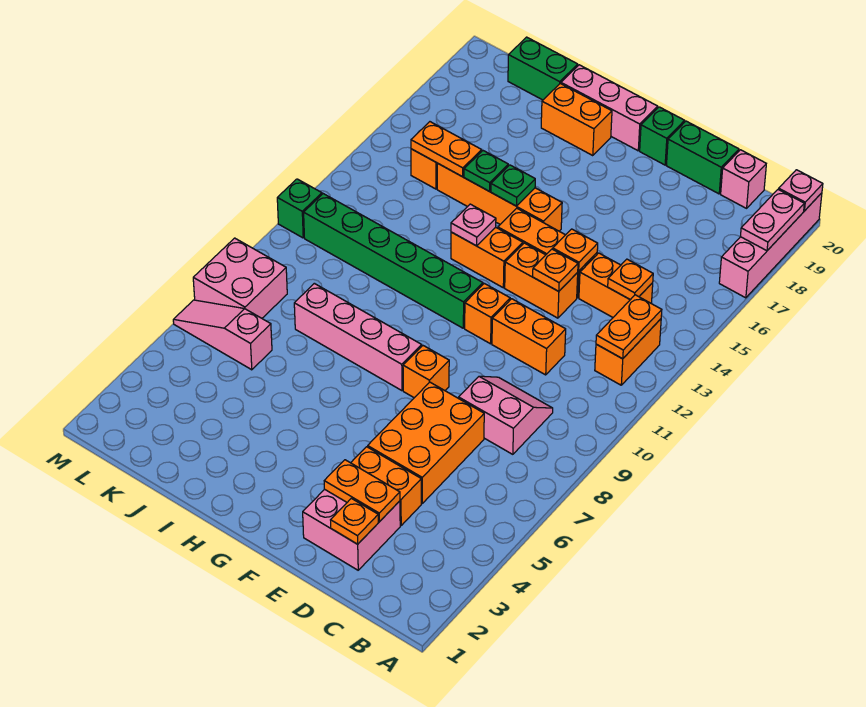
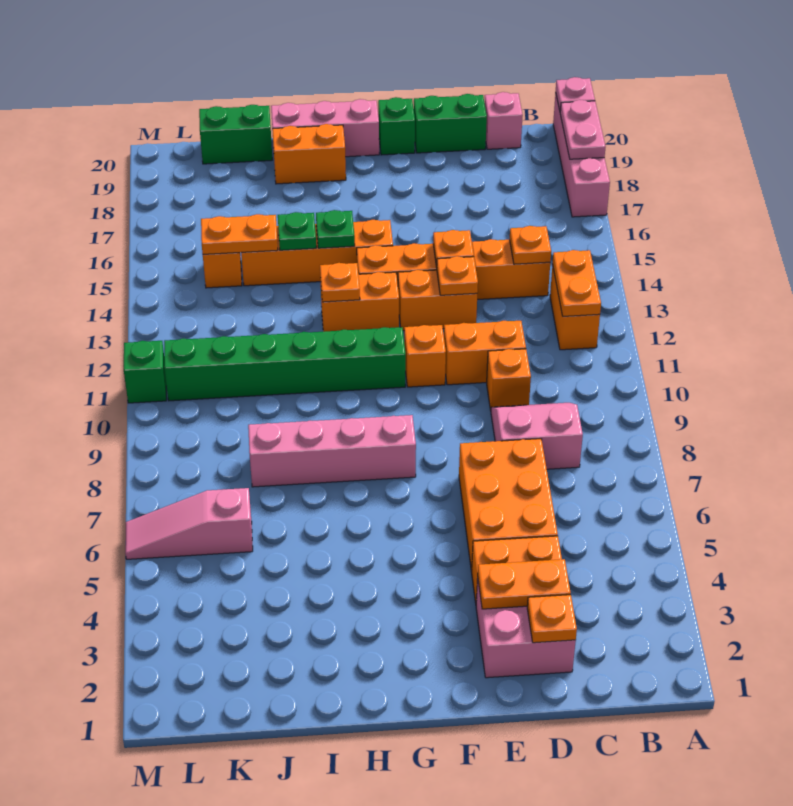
orange 1x1 brick [403,346,449,398] -> orange 1x1 brick moved to [487,349,531,410]
pink 1x1 plate [451,204,496,246] -> orange 1x1 plate [320,263,360,302]
pink 2x2 brick [193,238,287,318] -> none

